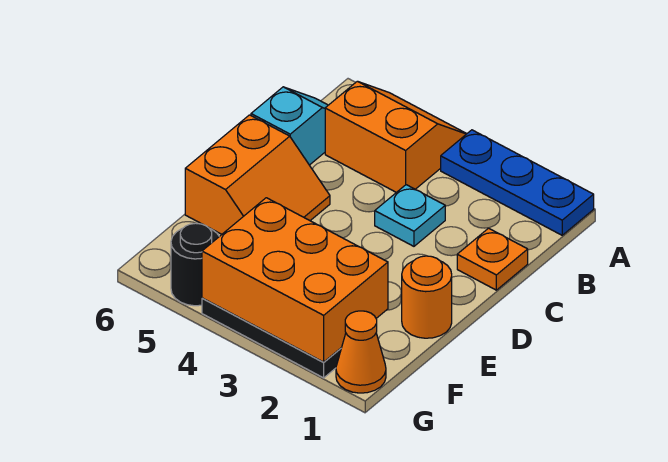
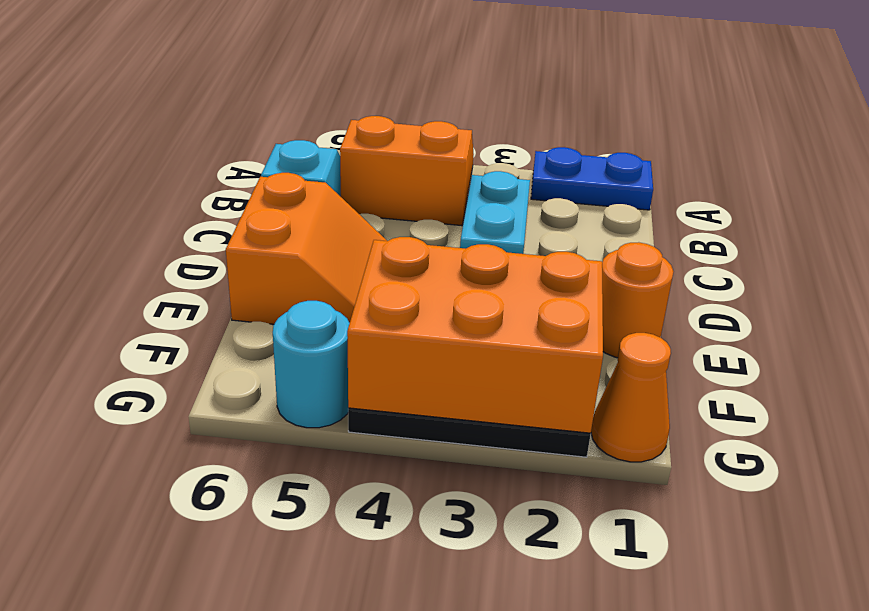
blue 1x3 plate [441,130,594,235] -> blue 1x2 plate [531,147,653,210]
orange 1x1 plate [457,228,528,290] -> none
cyan 1x1 plate [375,185,445,246] -> cyan 1x2 plate [460,171,530,254]
black 1x1 round brick [171,223,219,306] -> cyan 1x1 round brick [273,301,350,428]

